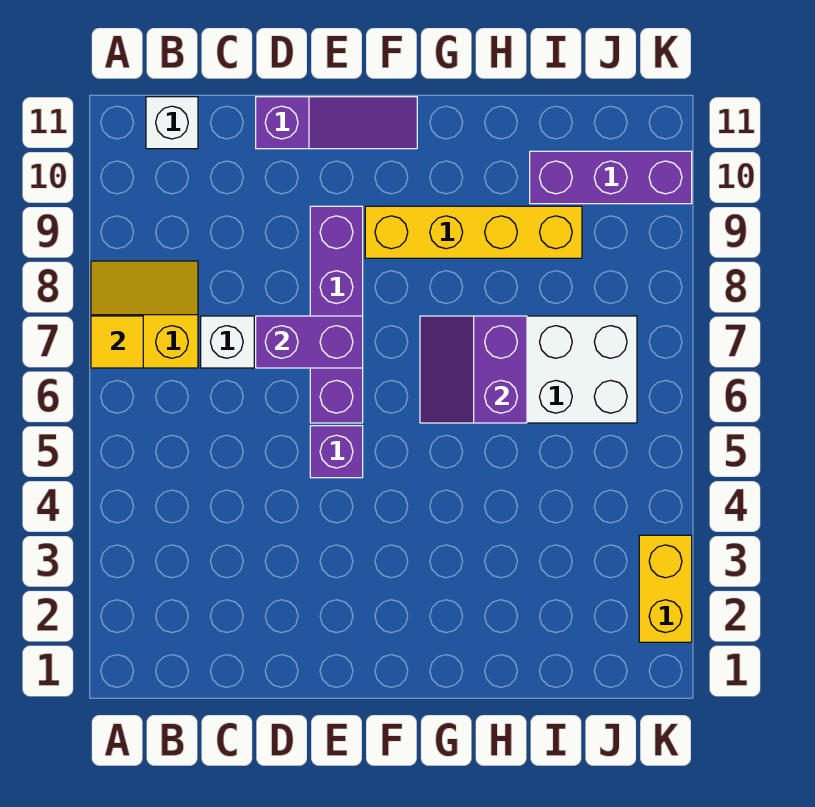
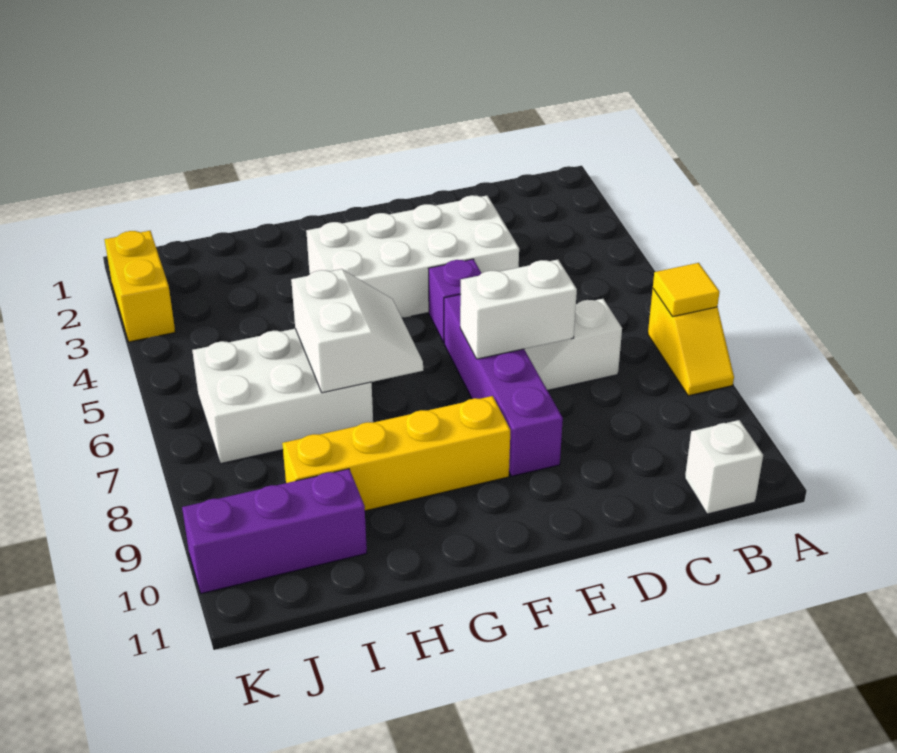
yellow 2x2 slope [91,261,198,368] -> yellow 1x2 slope [648,289,734,396]
none -> white 2x4 brick [306,195,519,318]
purple 1x2 brick [256,316,363,368] -> white 1x2 brick [460,260,577,359]
purple 1x3 slope [256,97,417,149] -> none
purple 2x2 slope [420,316,527,423] -> white 2x2 slope [291,269,423,393]

